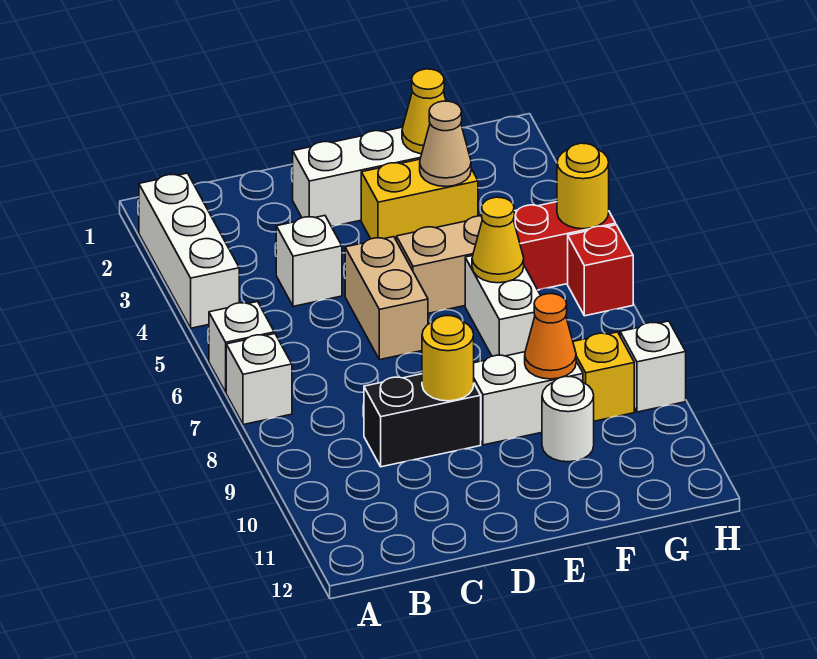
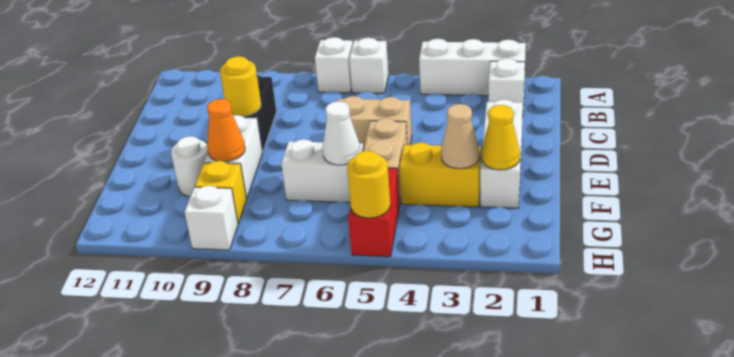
white 1x1 brick [276,216,342,306] -> white 1x1 brick moved to [489,59,525,117]
yellow 1x2 brick [361,159,478,239] -> yellow 1x2 brick turned to [400,142,481,207]
yellow 1x1 cone [472,197,524,283] -> white 1x1 cone [323,101,360,165]
red 1x1 brick [568,225,633,316] -> none

